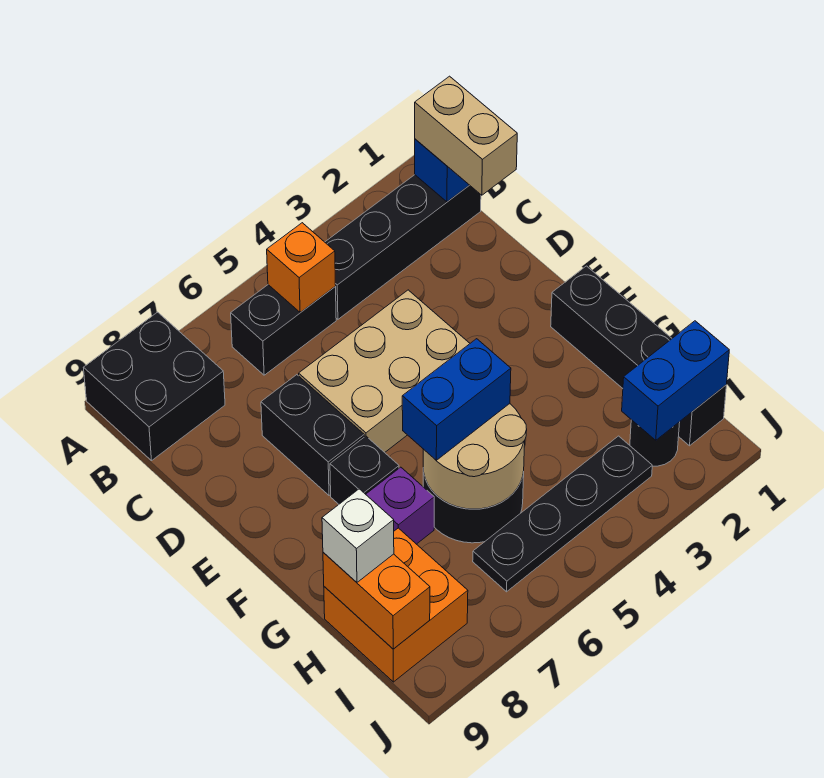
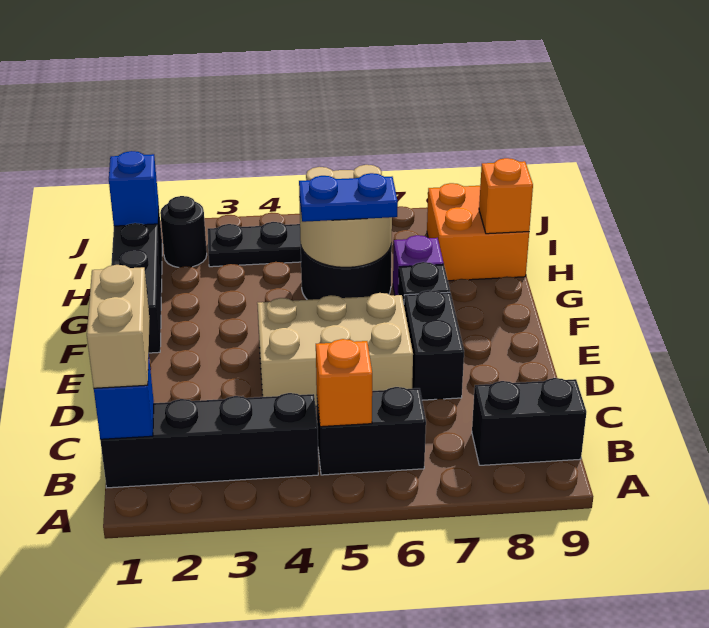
black 2x2 brick [84,312,225,461] -> black 1x2 brick [472,378,586,465]
blue 1x2 brick [402,339,511,460] -> blue 1x2 plate [299,173,398,222]
orange 1x2 brick [323,552,430,649] -> orange 1x1 brick [479,158,533,234]
white 1x1 brick [322,489,394,582] -> none
blue 1x2 brick [622,321,729,440] -> blue 1x1 brick [109,151,158,226]

